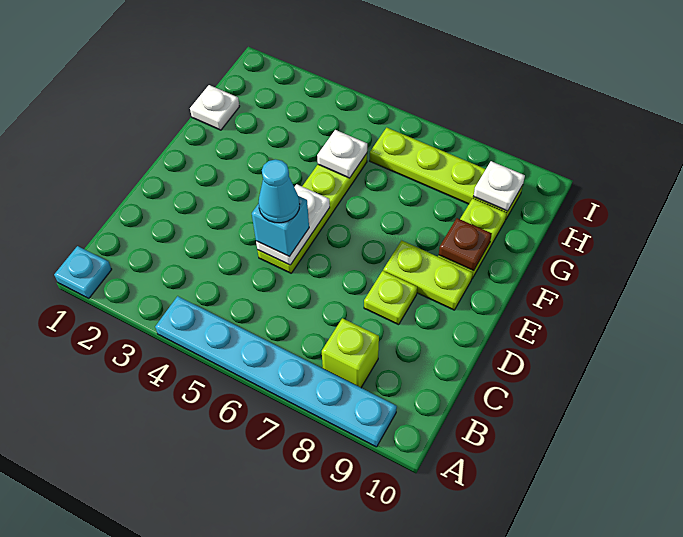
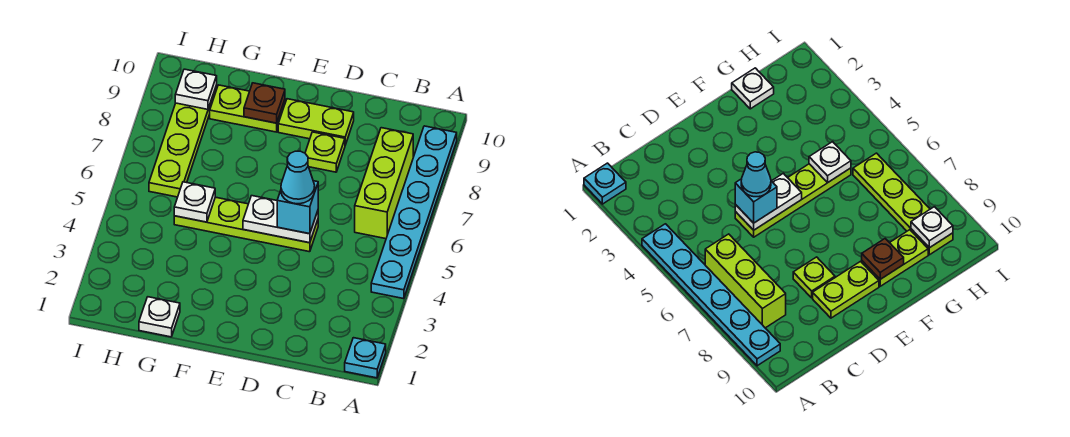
lime 1x1 brick [322,318,379,388] -> lime 1x3 brick [355,128,413,239]
lime 1x2 plate [383,240,473,310] -> lime 1x2 plate turned to [278,99,354,145]

